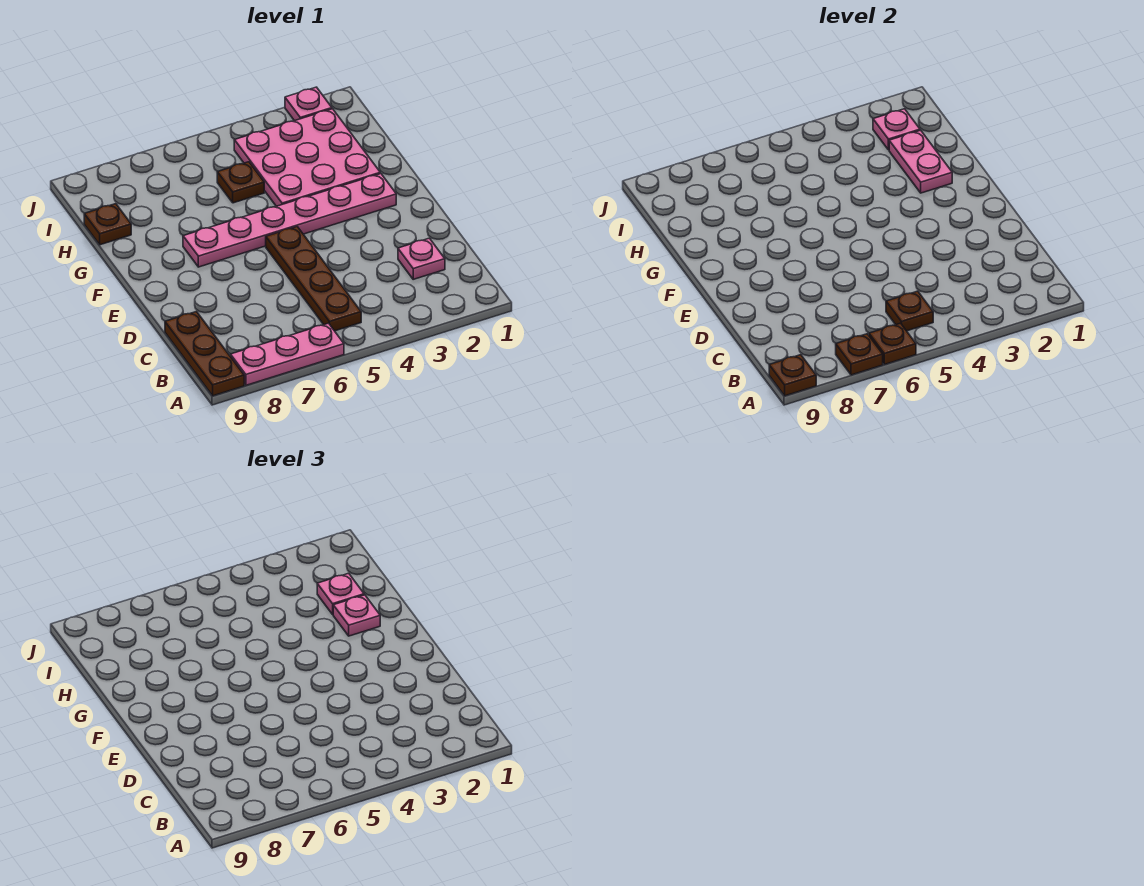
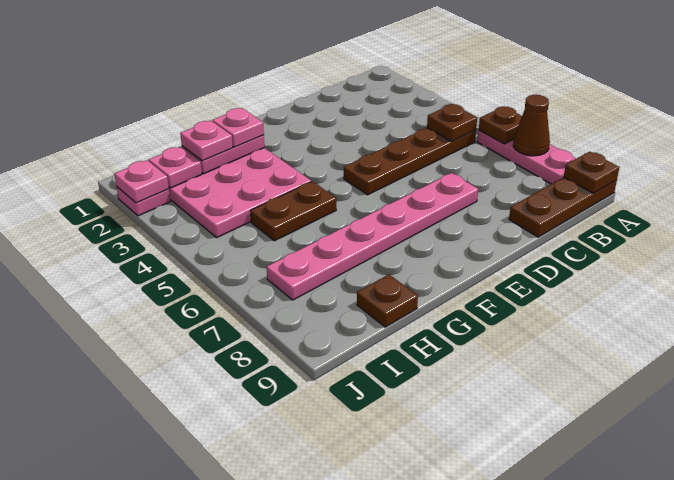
brown 1x1 plate [836,334,883,375] -> brown 1x1 cone [513,95,550,156]
pink 1x1 plate [398,238,445,279] -> pink 1x1 plate moved to [115,160,169,203]
pink 1x6 plate [183,174,396,267] -> pink 1x6 plate turned to [267,173,478,300]
brown 1x1 plate [217,162,264,203] -> brown 1x2 plate [250,181,336,241]

